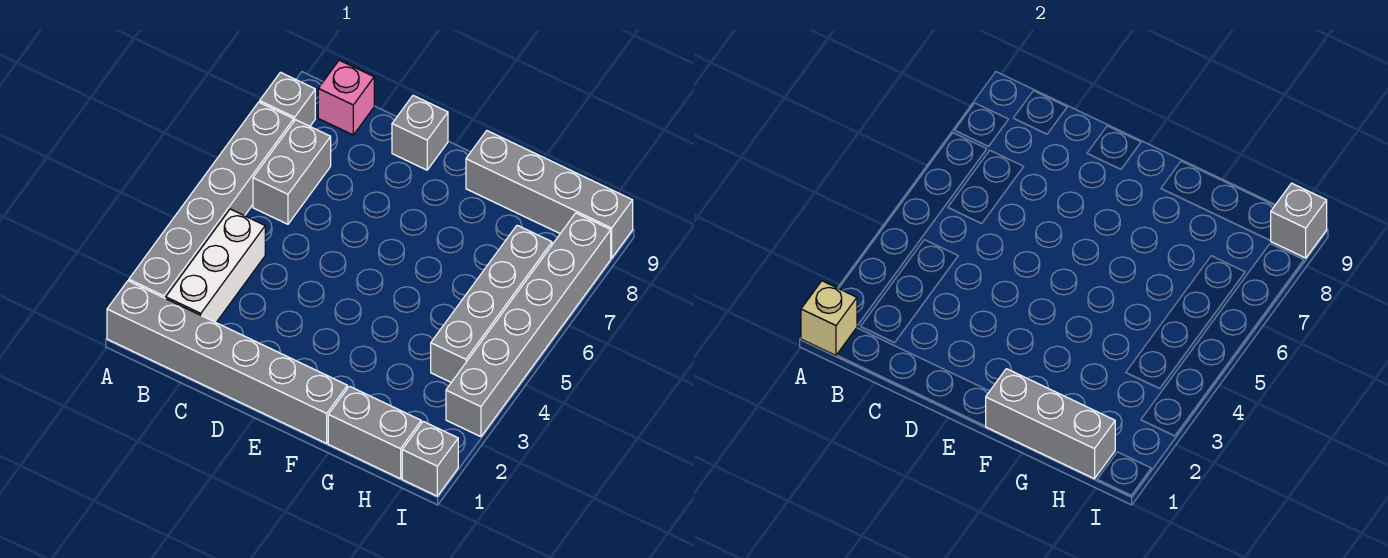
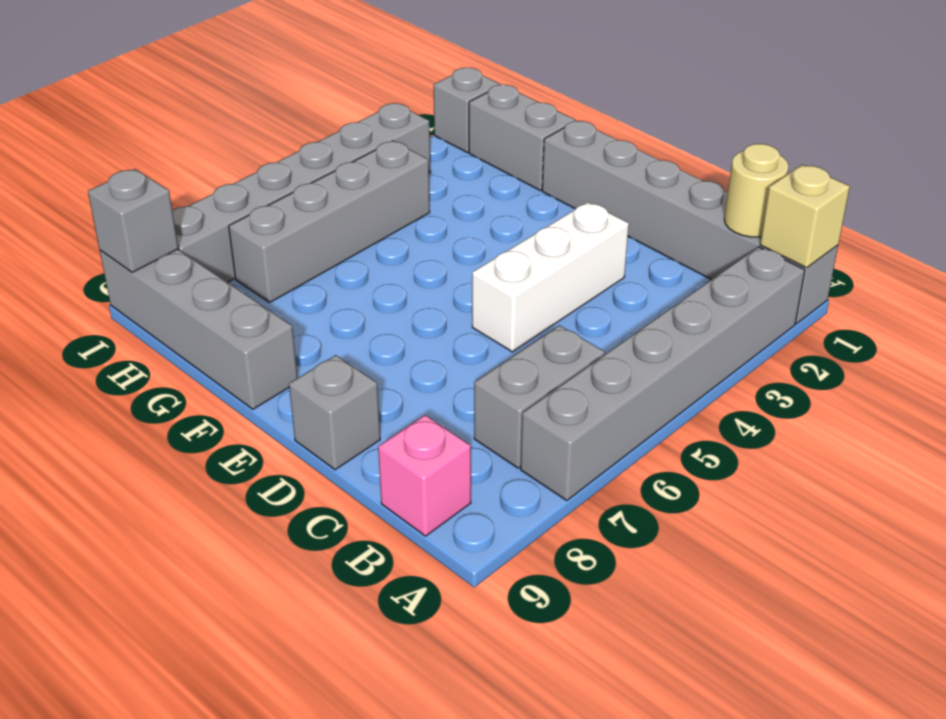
grey 1x1 brick [260,72,315,126] -> none
none -> tan 1x1 round brick [724,144,788,237]
white 1x3 brick [166,209,265,322] -> white 1x3 brick moved to [472,202,629,352]
grey 1x3 brick [986,369,1115,479] -> none

